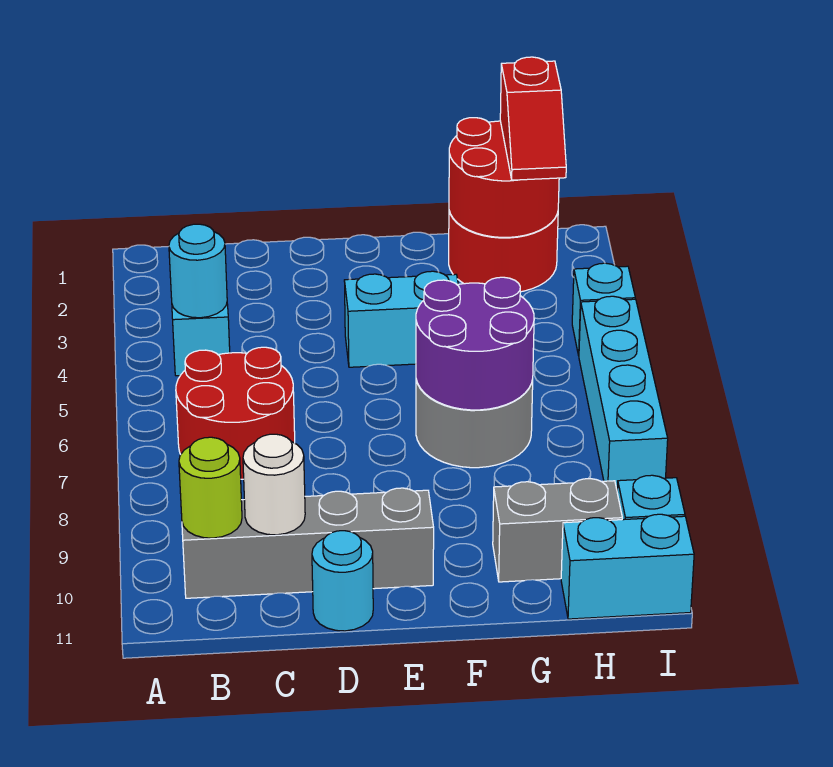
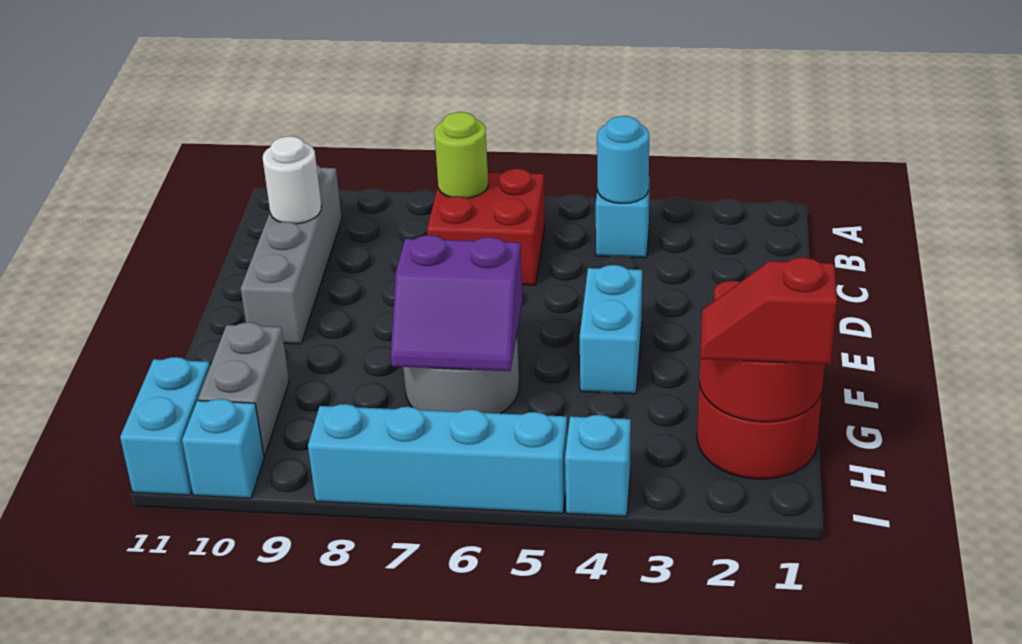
red 2x2 round brick [176,347,295,479] -> red 2x2 brick [427,169,545,285]
lime 1x1 round brick [179,437,242,538] -> lime 1x1 round brick moved to [434,112,488,198]
cyan 1x1 round brick [312,531,373,631] -> none
purple 2x2 round brick [416,277,534,410] -> purple 2x2 slope [391,235,523,371]

